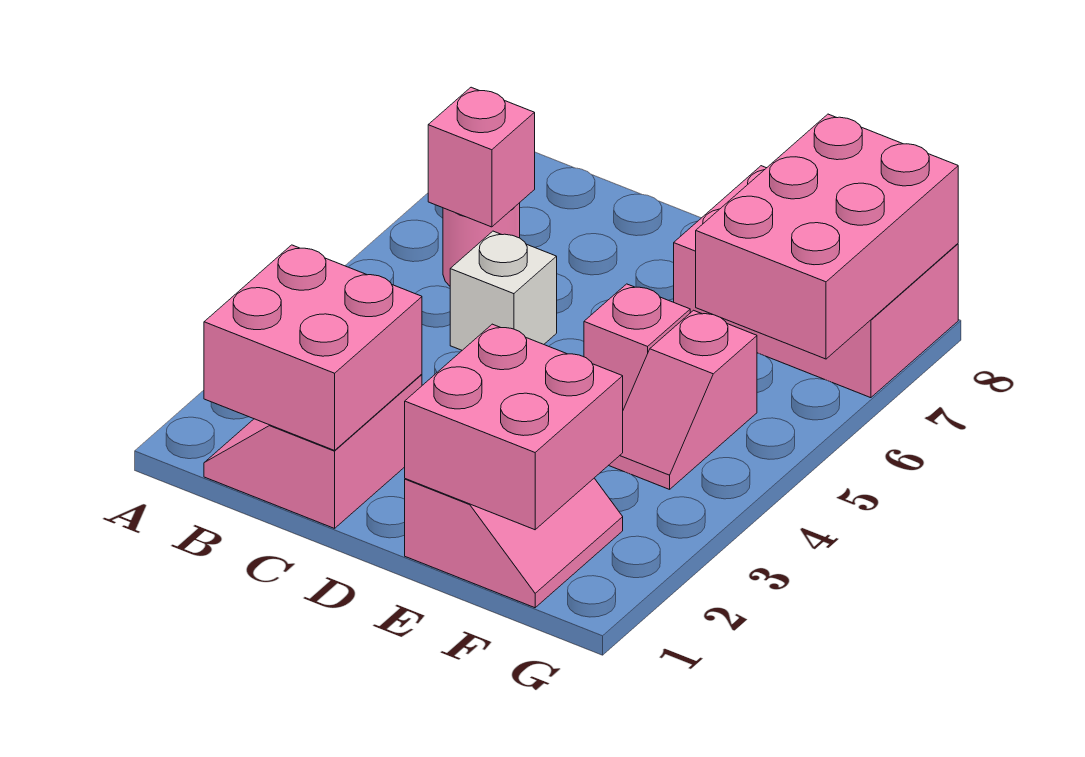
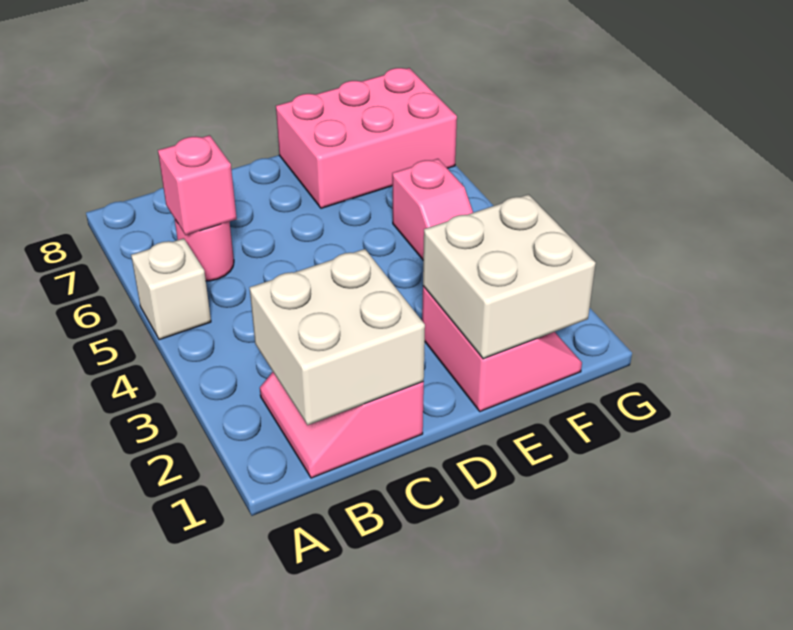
pink 2x2 brick [204,245,422,450] -> white 2x2 brick [250,249,425,425]
white 1x1 brick [450,231,557,350] -> white 1x1 brick moved to [131,238,211,340]
pink 2x2 brick [405,324,623,530] -> white 2x2 brick [423,194,596,359]
pink 1x1 brick [584,284,690,410] -> none
pink 2x3 brick [696,114,958,359] -> none

